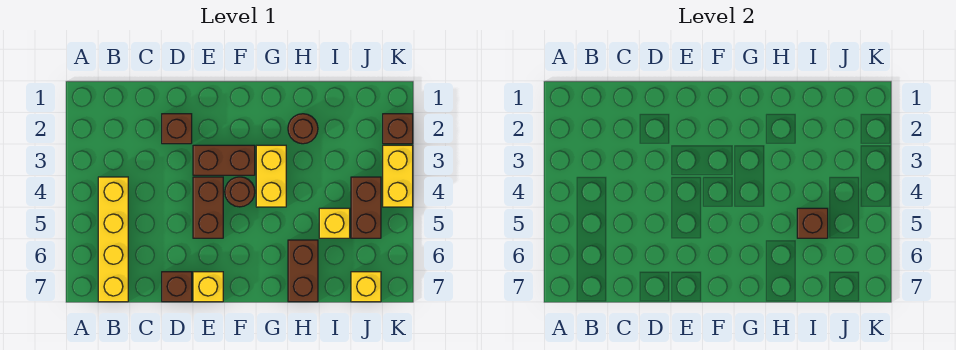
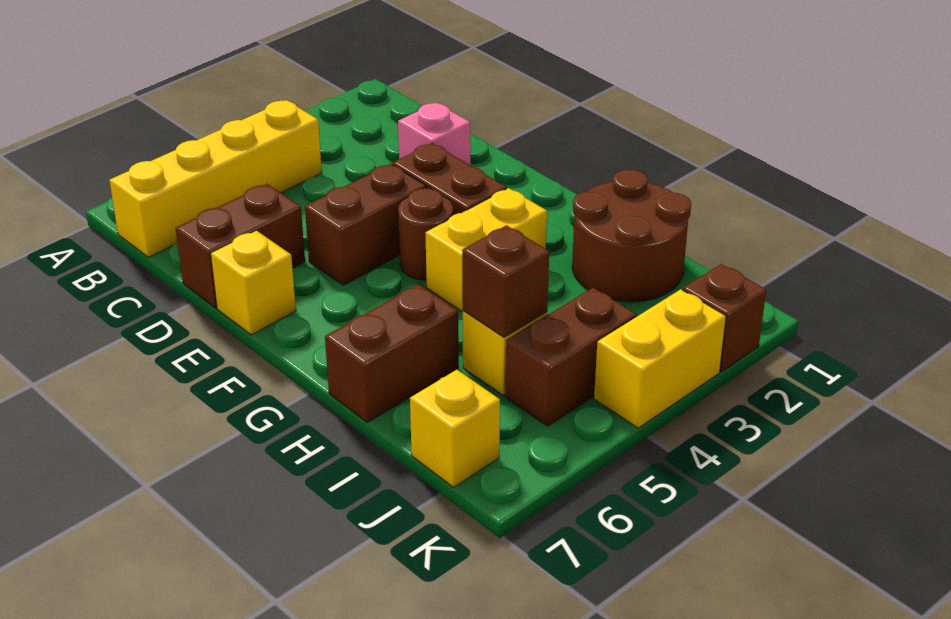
brown 1x1 brick [162,114,192,144] -> pink 1x1 brick [398,103,471,165]
brown 1x1 brick [162,272,192,302] -> brown 1x2 brick [176,184,305,308]
brown 1x1 round brick [288,114,318,144] -> brown 2x2 round brick [572,169,691,302]

